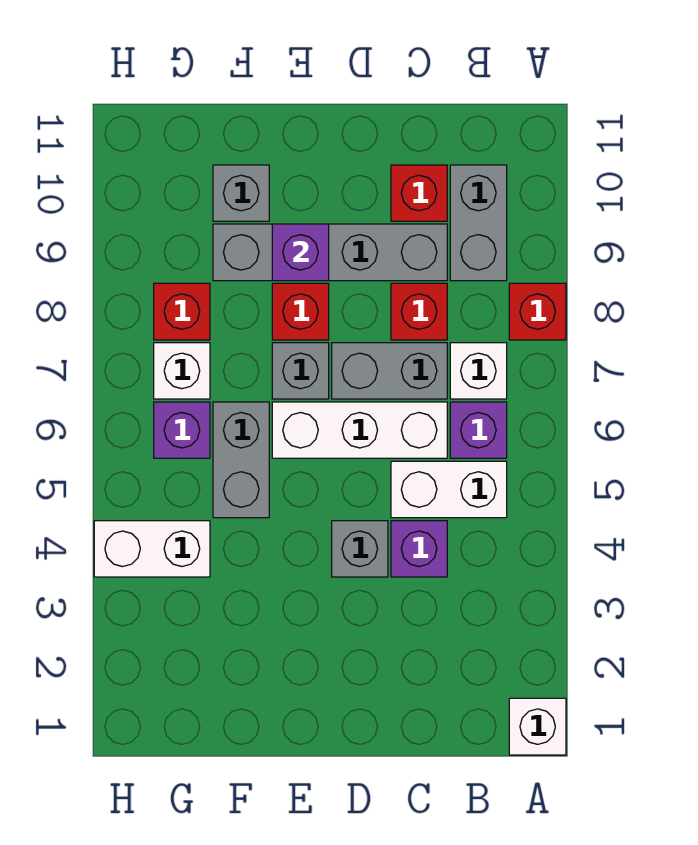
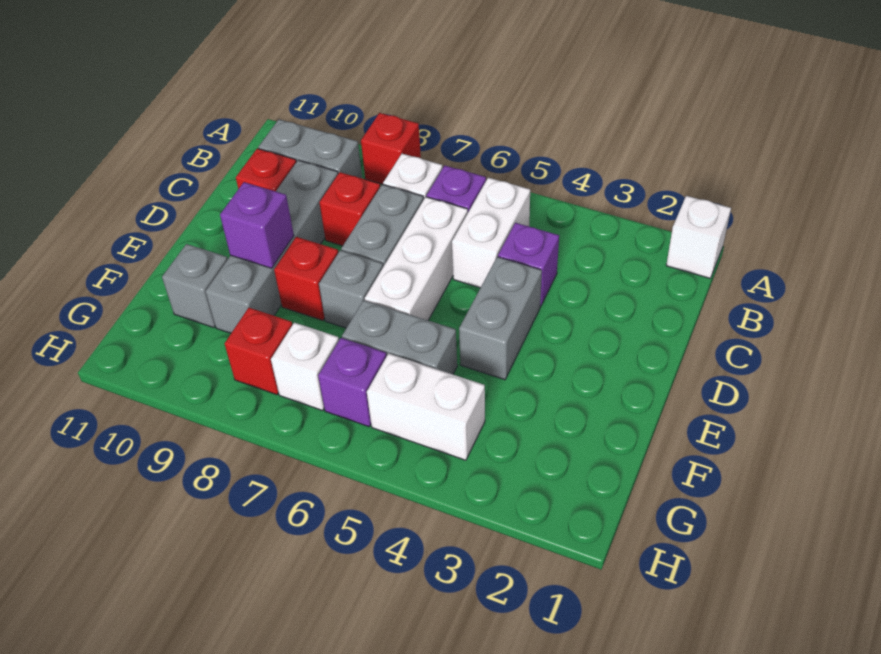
grey 1x1 brick [332,521,388,577] -> grey 1x2 brick [459,257,542,380]
white 1x2 brick [94,521,210,577] -> white 1x2 brick turned to [367,353,485,460]

